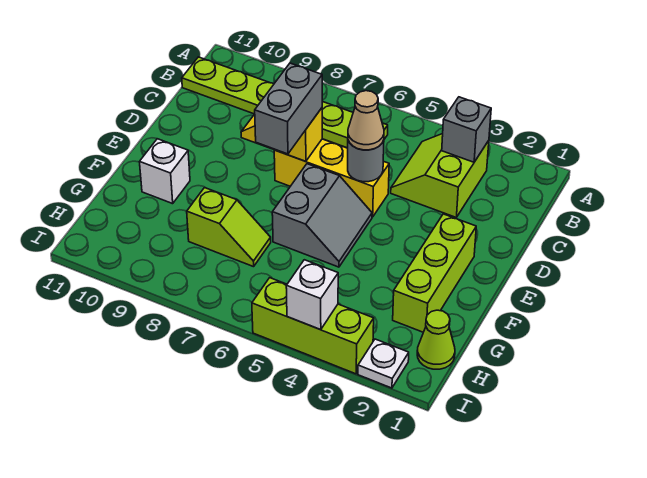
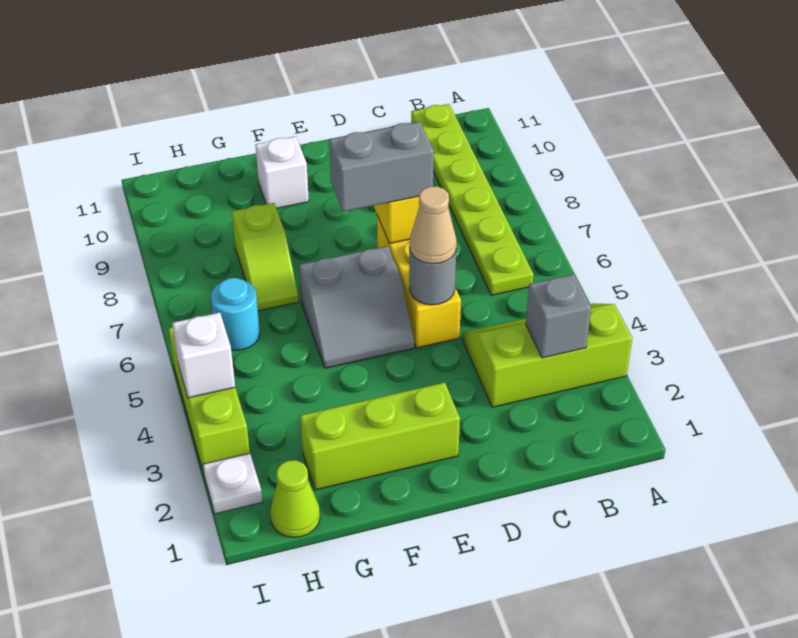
lime 2x2 slope [391,134,489,217] -> lime 2x3 slope [462,303,632,407]
none -> cyan 1x1 round brick [211,278,260,350]

